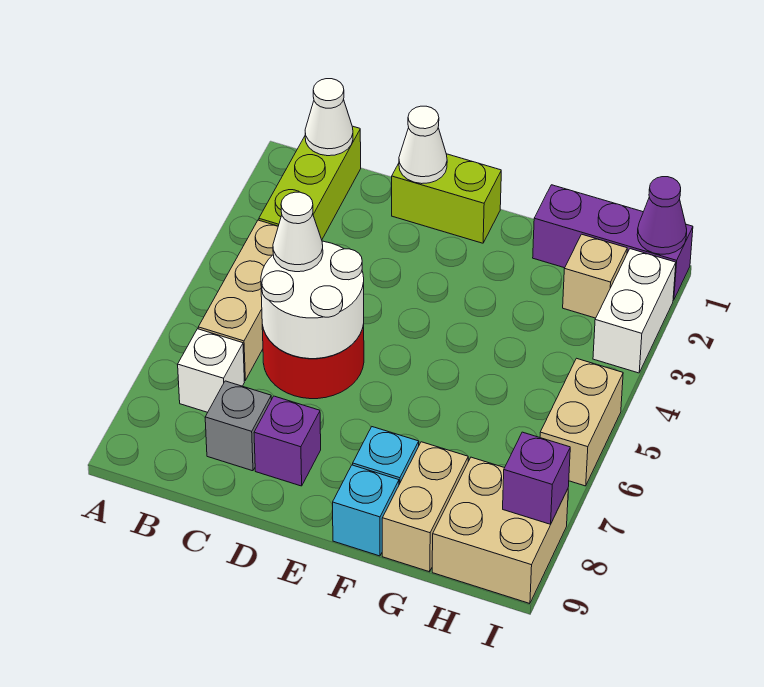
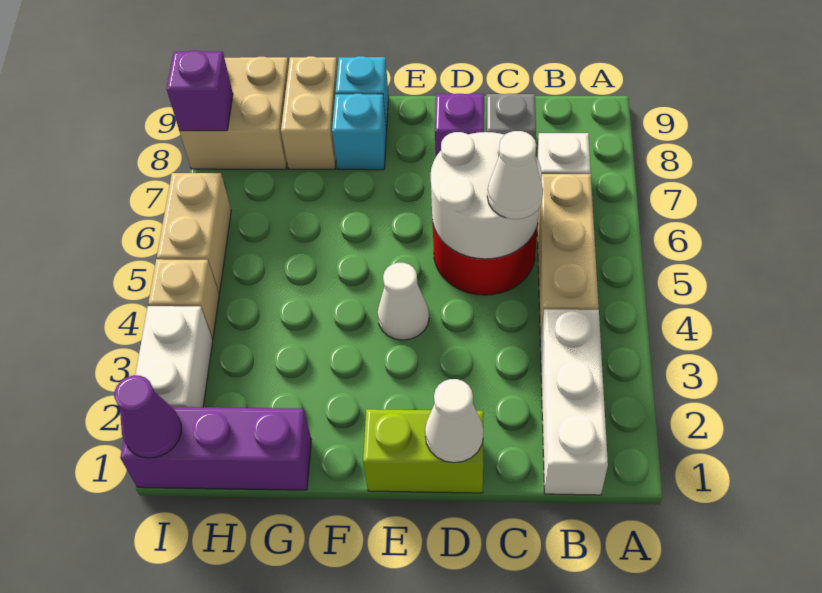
lime 1x3 brick [259,126,361,240] -> white 1x3 brick [540,309,608,495]
white 1x1 cone [305,79,353,156] -> white 1x1 cone moved to [377,263,429,340]
tan 1x1 brick [563,234,627,318] -> tan 1x1 brick moved to [148,259,219,338]

